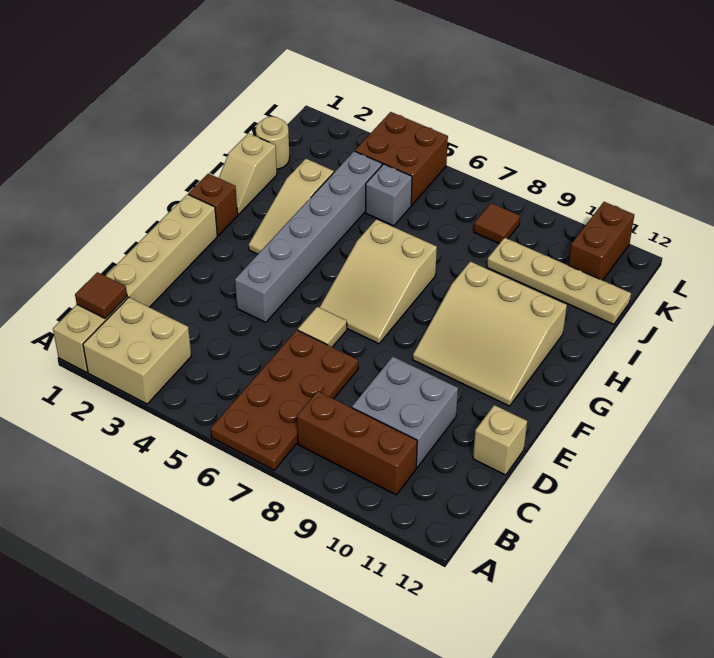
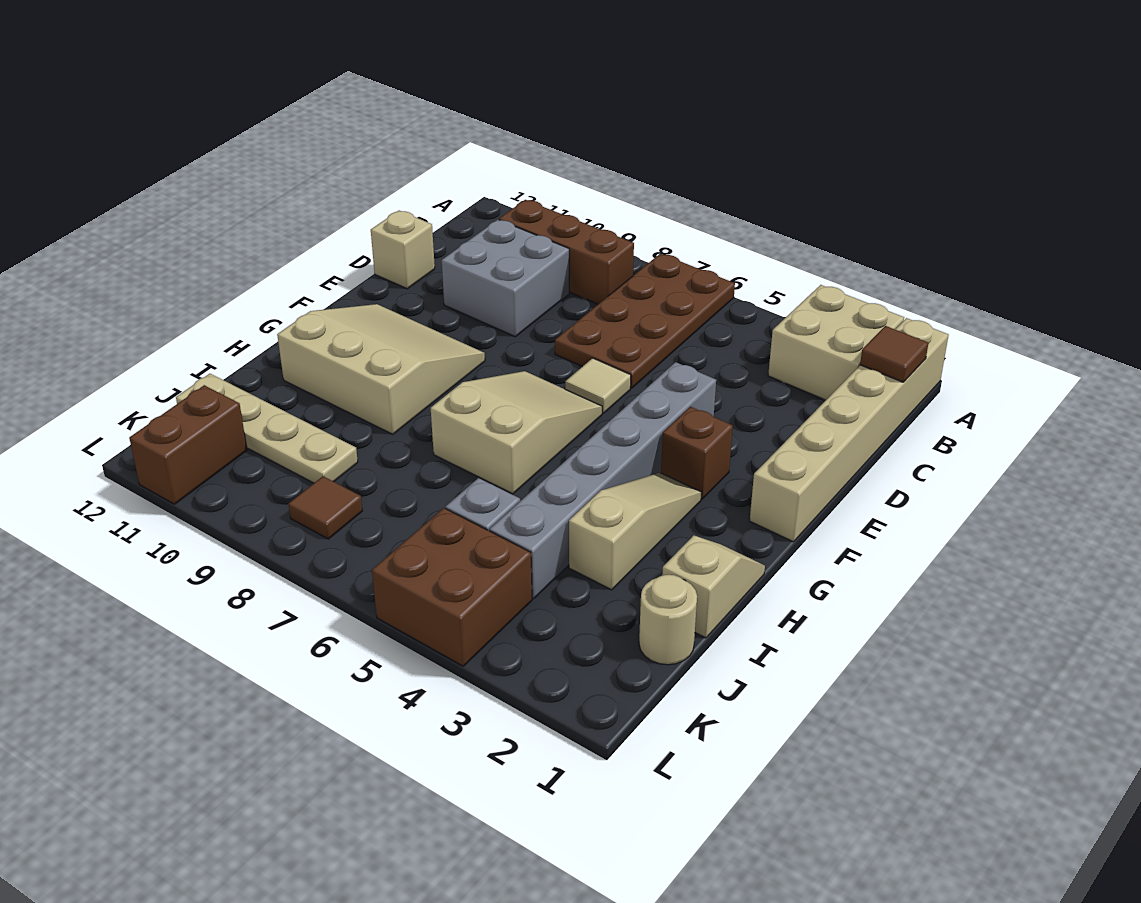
brown 1x1 brick [188,174,238,235] -> brown 1x1 brick moved to [661,407,733,499]

